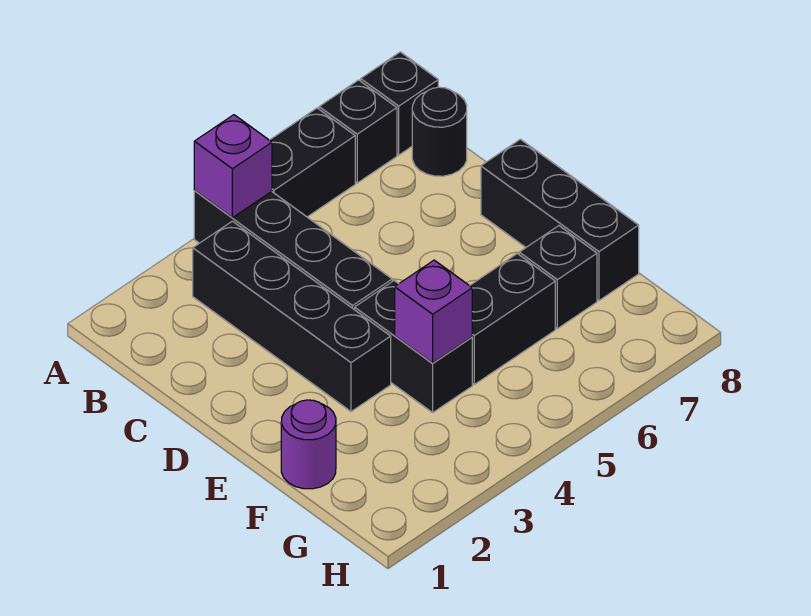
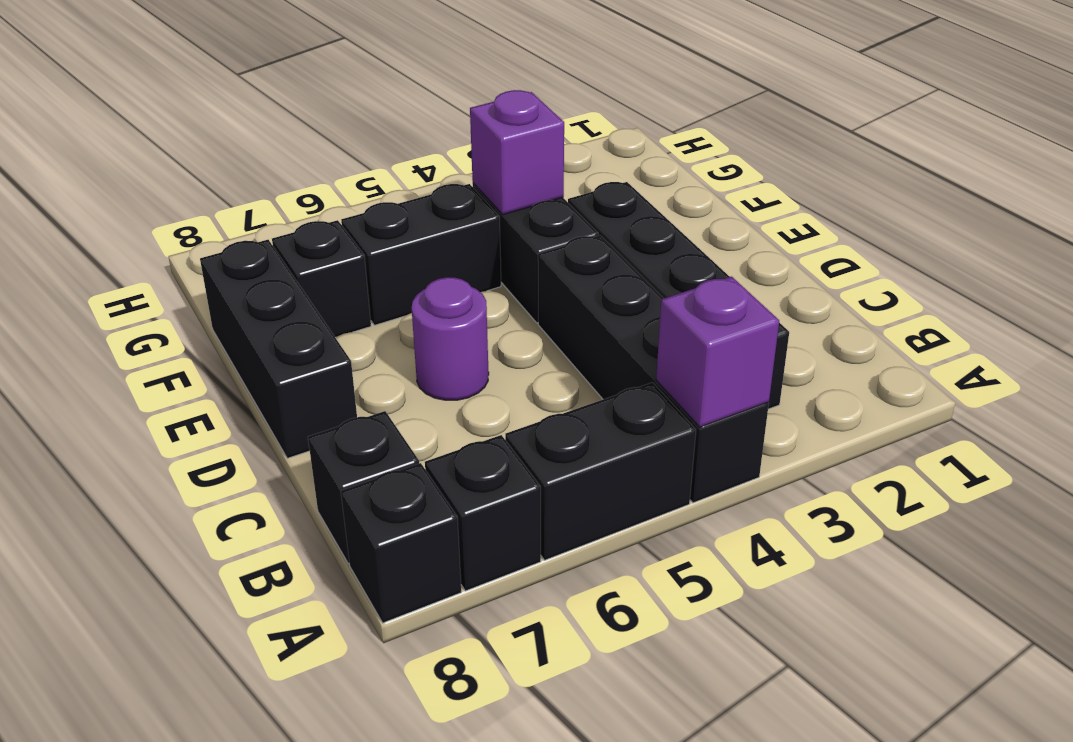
black 1x1 round brick [412,87,467,176] -> black 1x1 brick [308,411,419,564]
purple 1x1 round brick [281,400,336,489] -> purple 1x1 round brick moved to [412,277,489,400]

